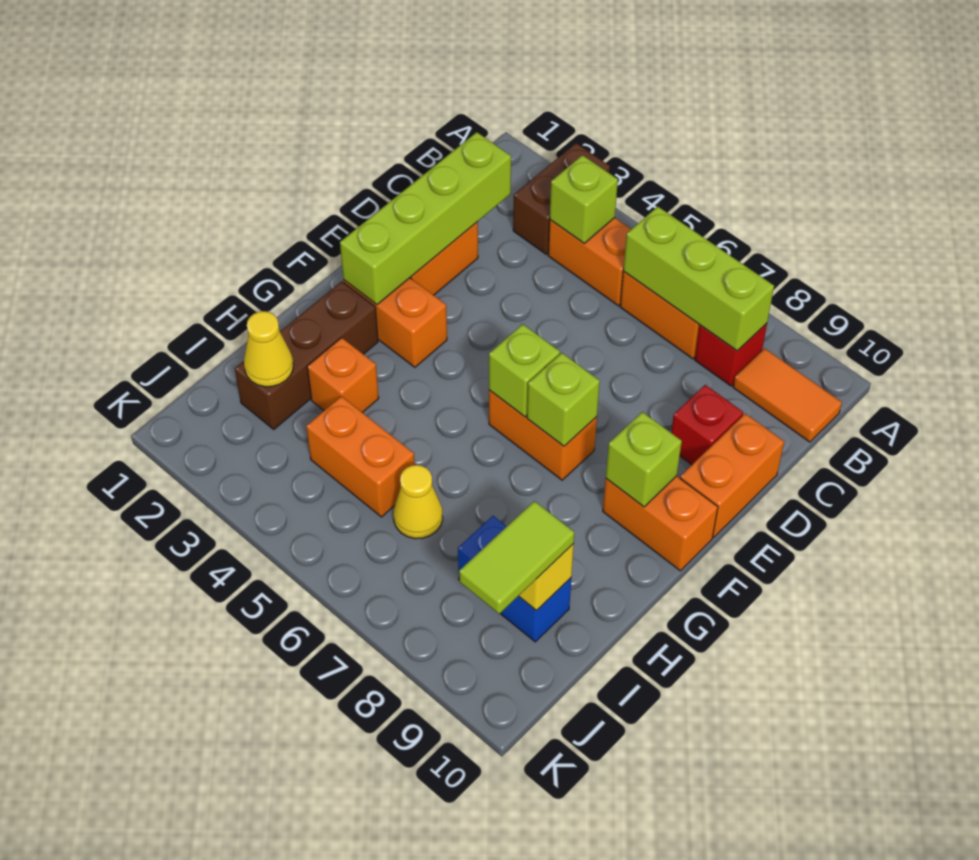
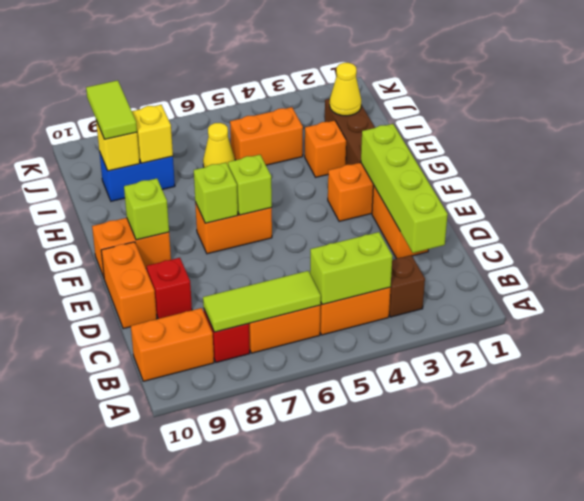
brown 1x2 brick [513,143,610,255] -> brown 1x1 brick [389,255,425,317]
lime 1x1 brick [550,155,618,243] -> lime 1x2 brick [310,232,392,304]
lime 1x3 brick [623,206,774,351] -> lime 1x3 tile [203,271,321,332]
orange 1x2 tile [733,348,842,442] -> orange 1x2 brick [131,308,214,381]
none -> yellow 1x1 brick [132,105,173,163]

